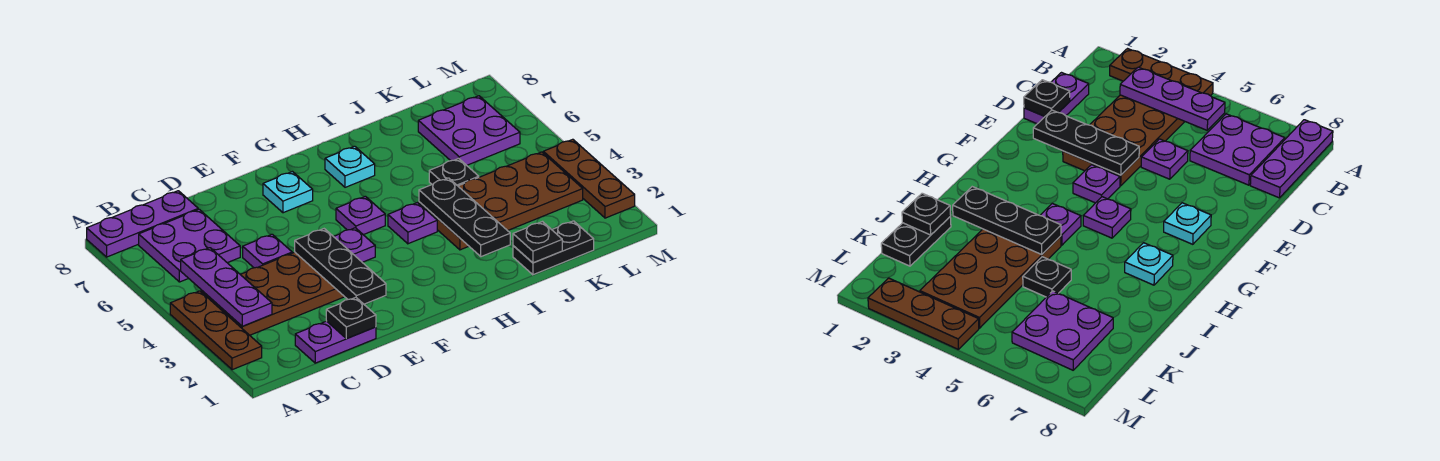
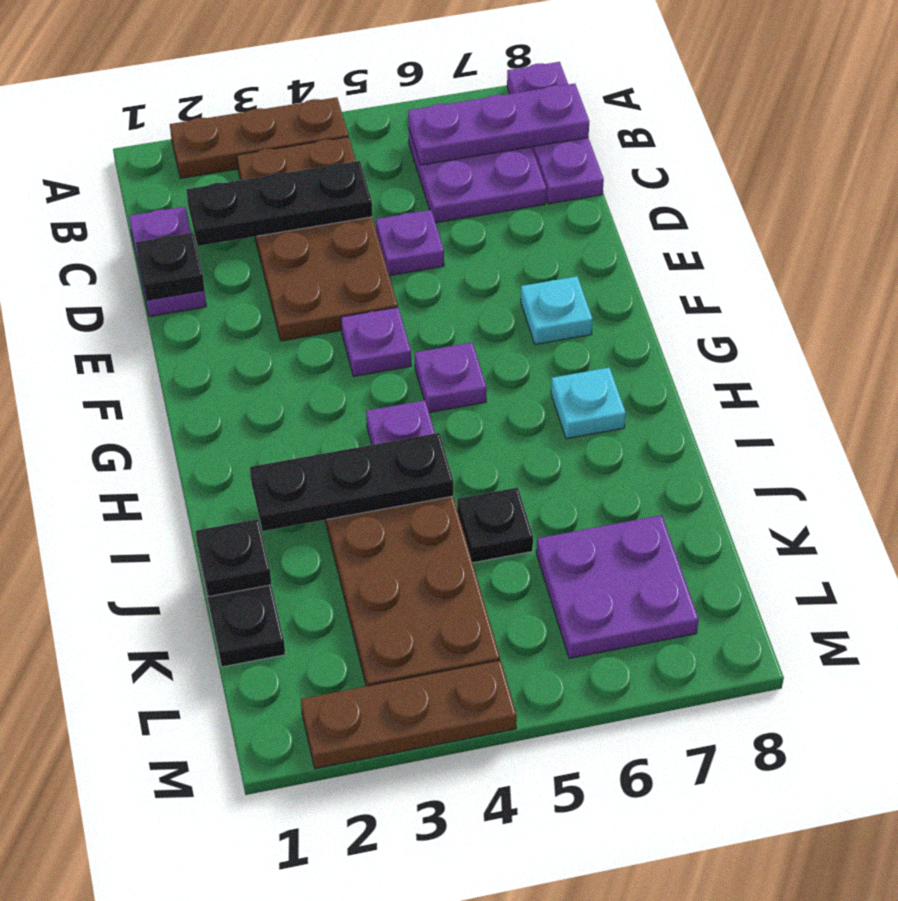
purple 1x3 plate [181,248,272,326] -> purple 1x3 plate moved to [408,84,589,165]
black 1x3 plate [295,229,386,304] -> black 1x3 plate moved to [186,161,372,246]

